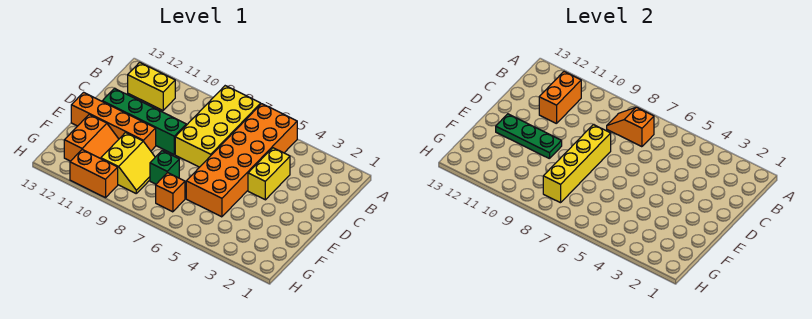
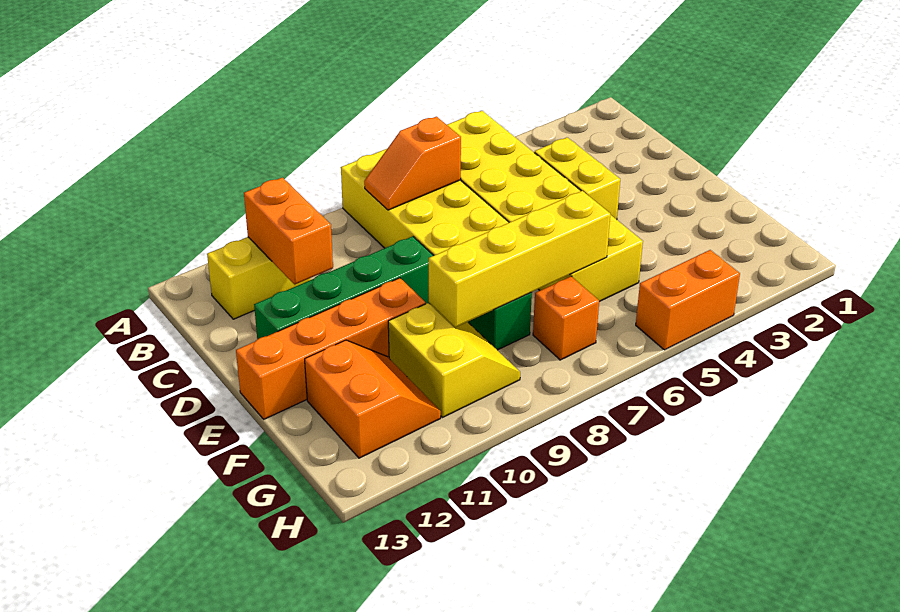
orange 2x6 brick [186,104,297,217] -> yellow 2x6 brick [447,111,643,302]
yellow 1x4 brick [543,125,611,203] -> yellow 1x4 brick turned to [429,191,610,327]
green 1x3 plate [496,114,562,159] -> none
orange 1x2 brick [70,150,118,198] -> orange 1x2 brick moved to [636,250,740,350]

